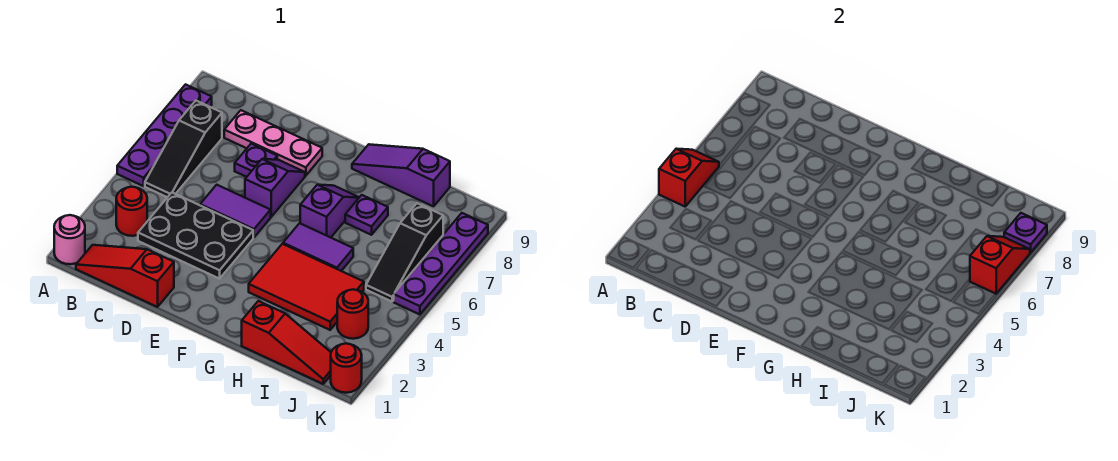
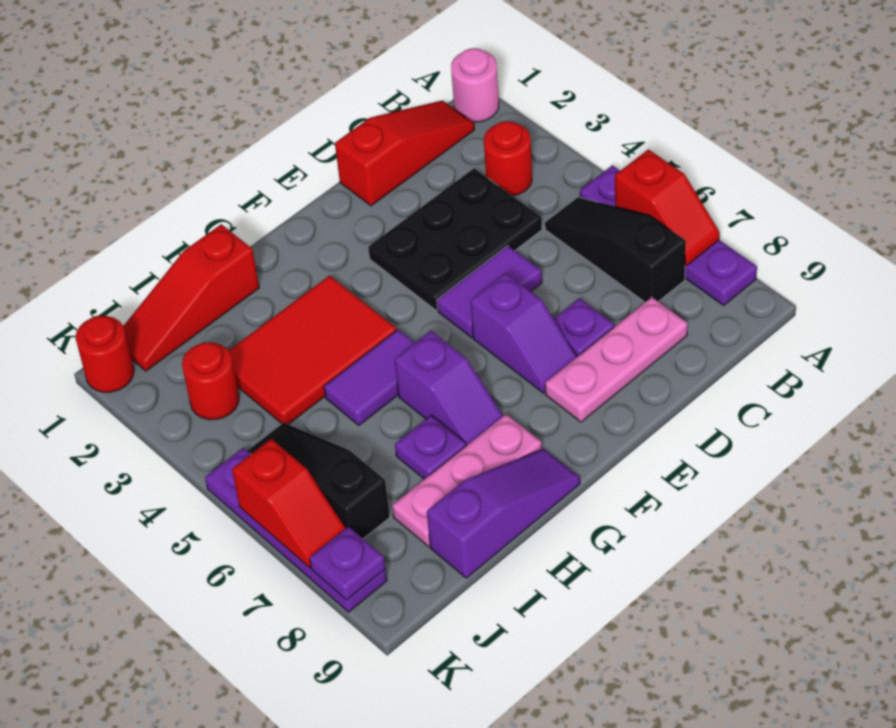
red 1x2 slope [659,149,719,206] -> red 1x2 slope moved to [615,149,720,266]
none -> pink 1x3 plate [392,414,542,546]

